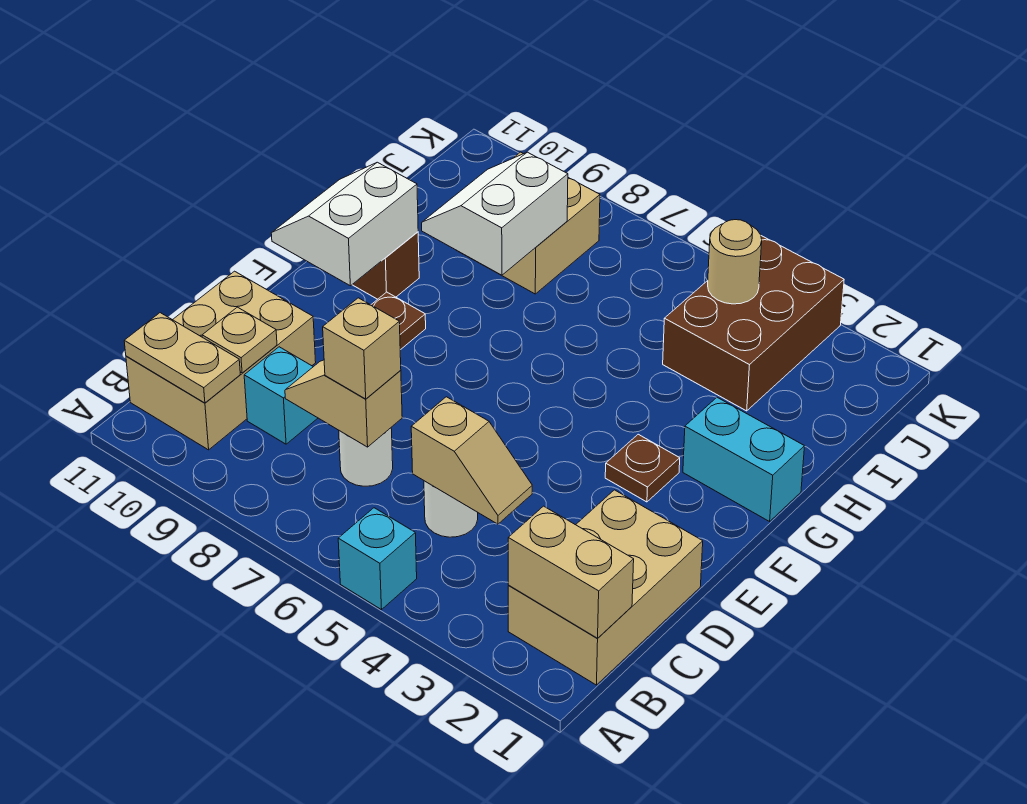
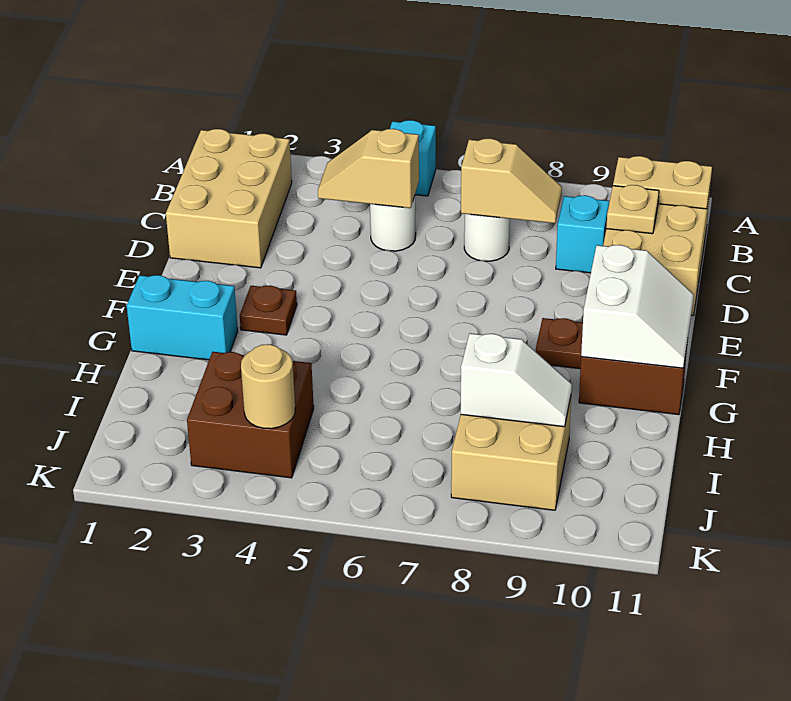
tan 1x2 brick [508,506,634,638] -> none
tan 1x1 brick [323,298,401,399] -> none
white 2x2 slope [422,152,568,275] -> white 1x2 slope [461,333,572,427]
brown 2x3 brick [663,236,844,411] -> brown 2x2 brick [187,352,314,478]

